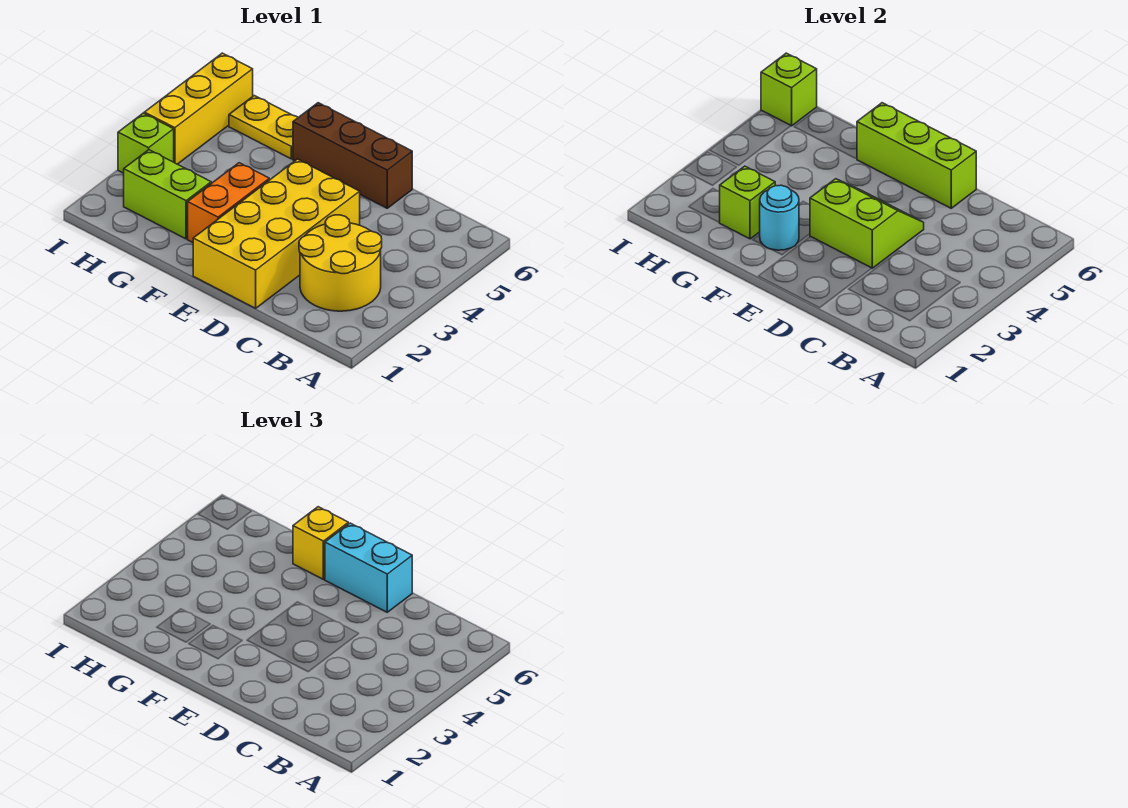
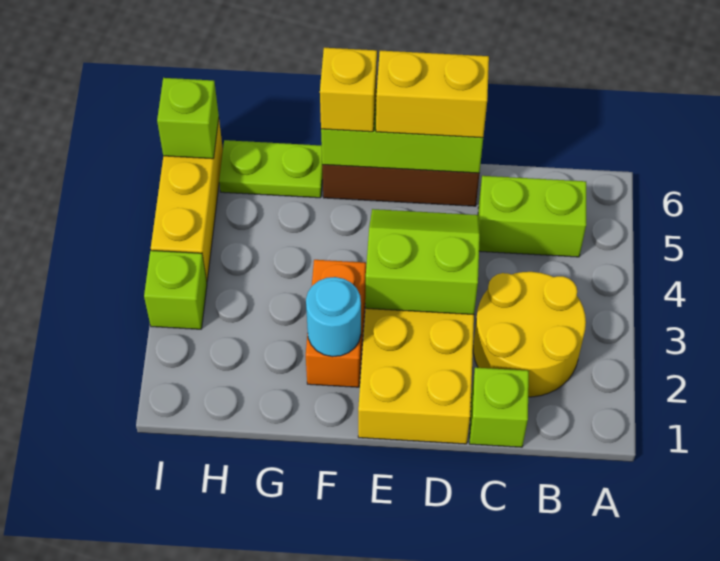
cyan 1x2 brick [325,523,412,612] -> yellow 1x2 brick [376,51,489,138]
lime 1x2 brick [124,150,211,239] -> lime 1x2 brick moved to [478,176,586,257]
lime 1x1 brick [719,166,775,239] -> lime 1x1 brick moved to [469,368,529,447]
yellow 1x2 plate [229,96,298,159] -> lime 1x2 plate [219,140,323,198]

